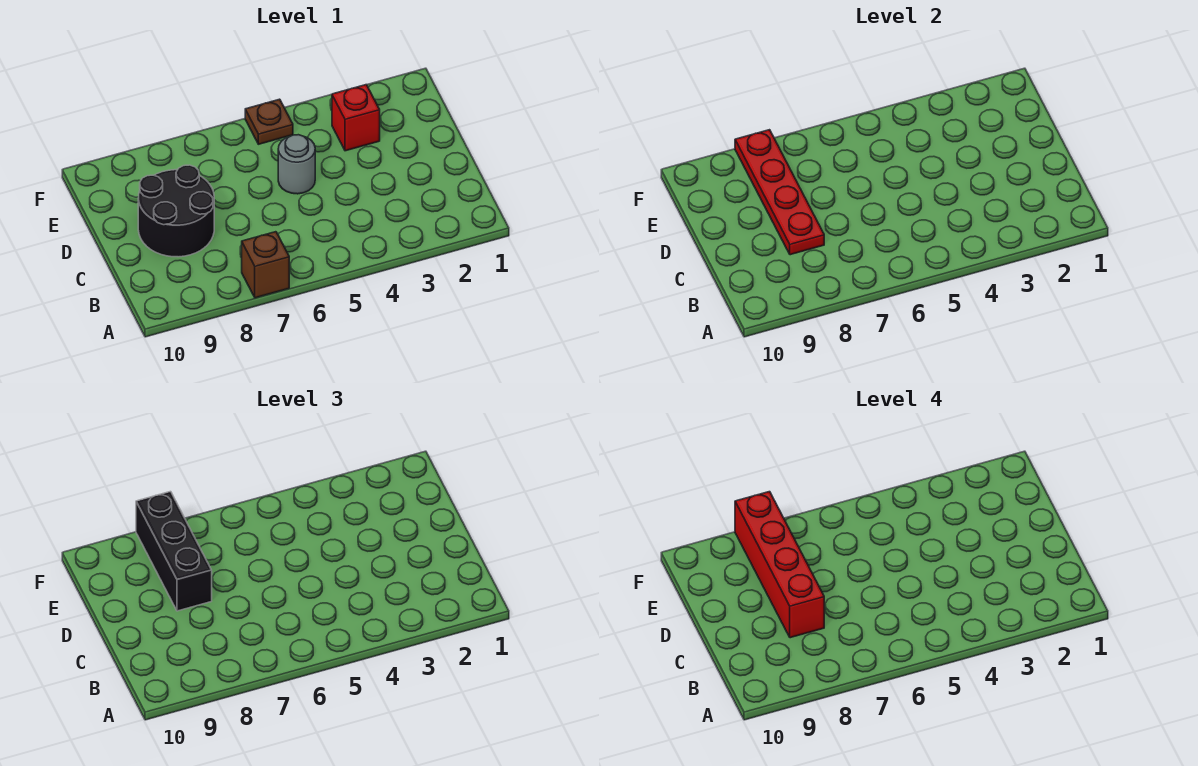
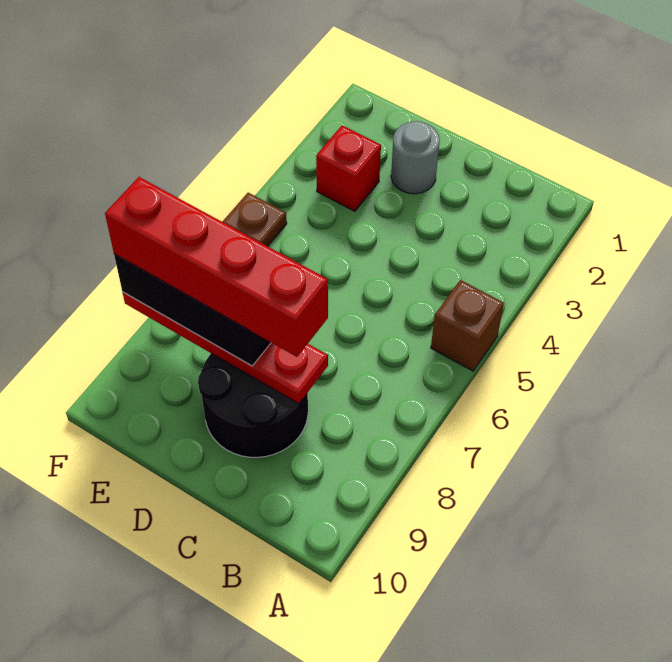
brown 1x1 brick [242,232,289,298] -> brown 1x1 brick moved to [431,280,504,371]
grey 1x1 round brick [278,135,315,194] -> grey 1x1 round brick moved to [391,121,440,194]

